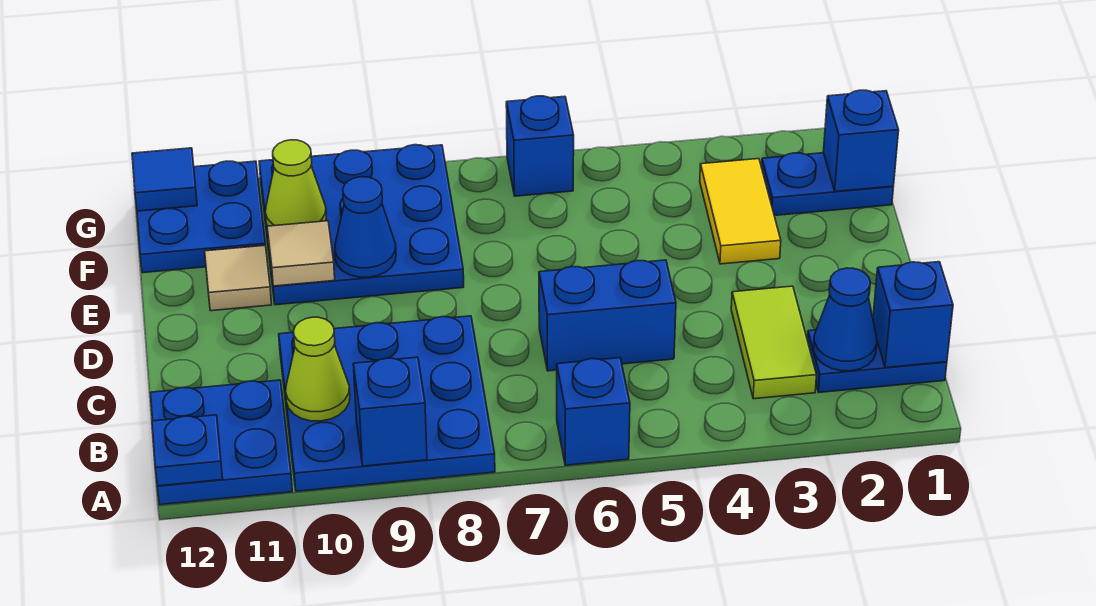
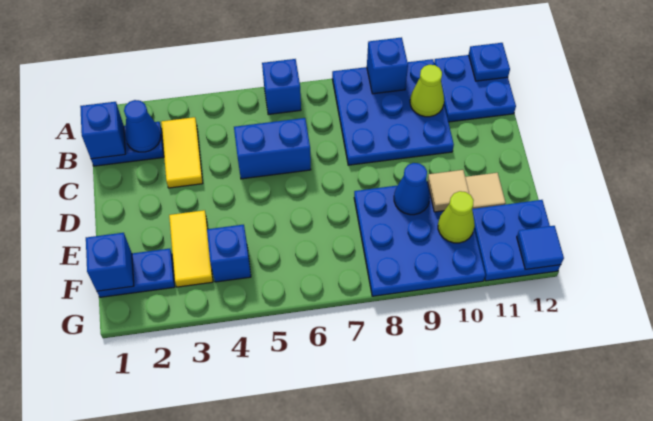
lime 1x2 tile [731,286,817,399] -> yellow 1x2 tile [161,117,203,188]
blue 1x1 brick [506,96,574,196] -> blue 1x1 brick moved to [207,225,251,282]

